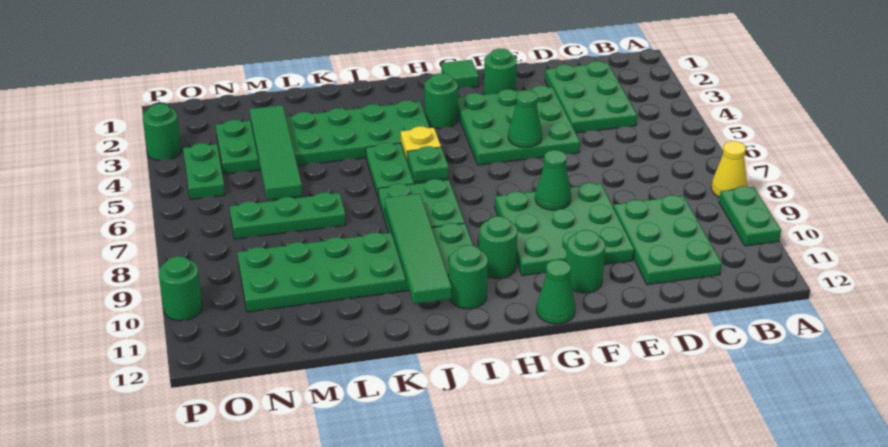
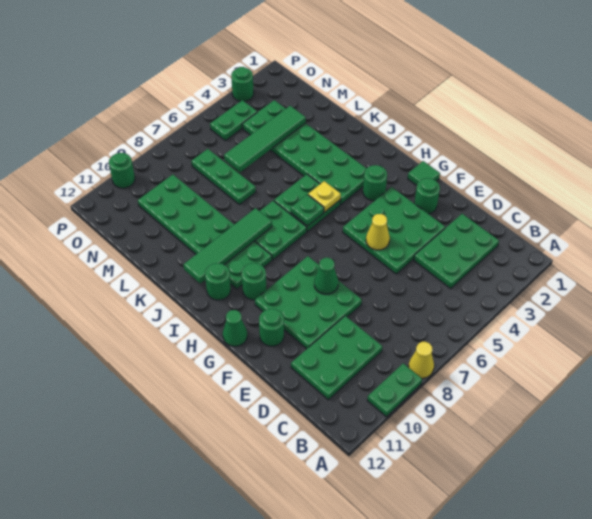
green 1x1 cone [508,90,542,147] -> yellow 1x1 cone [366,214,390,250]

